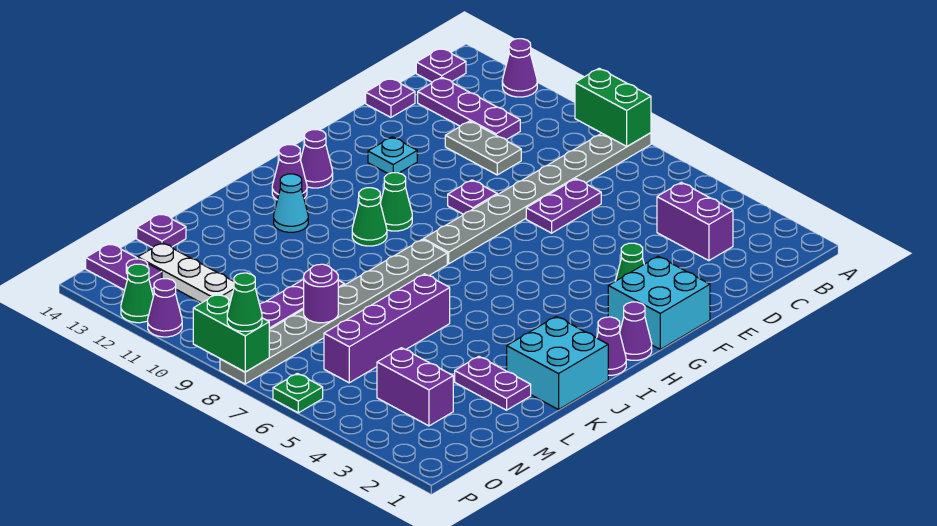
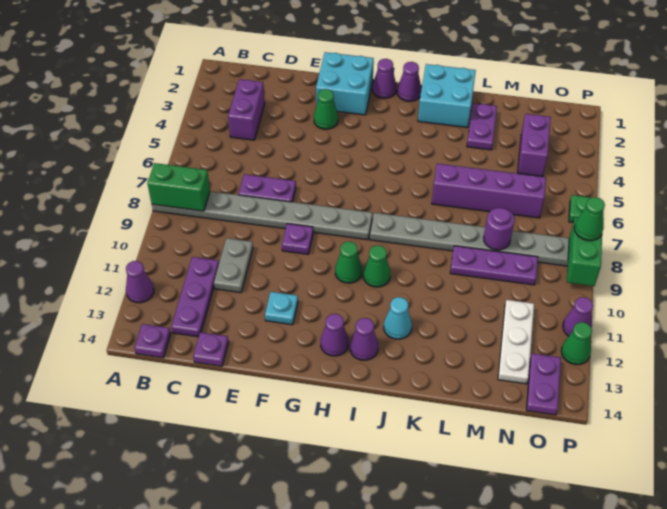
green 1x2 brick [575,68,651,146] -> green 1x2 brick turned to [147,163,210,211]
purple 1x1 plate [137,213,186,248] -> none

